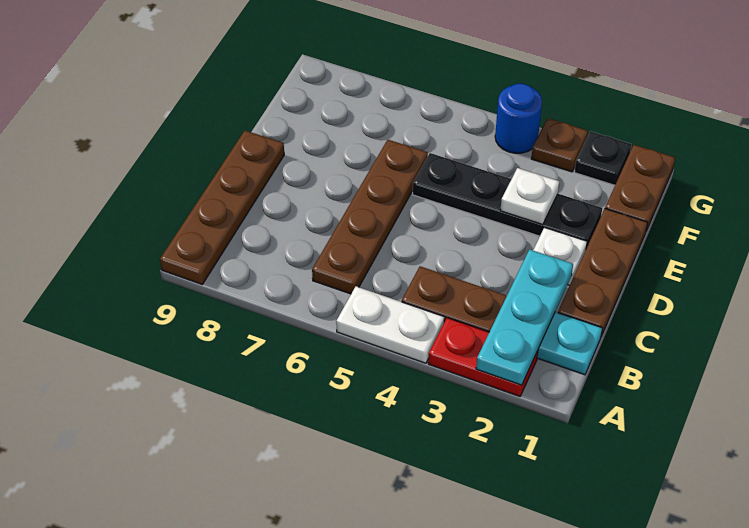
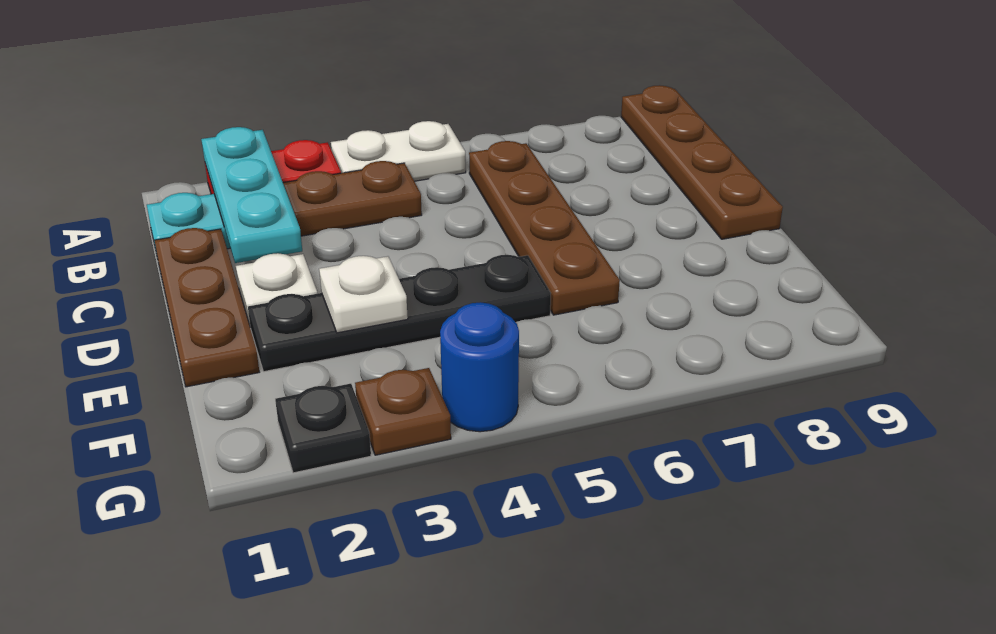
brown 1x2 plate [605,145,675,231] -> none

